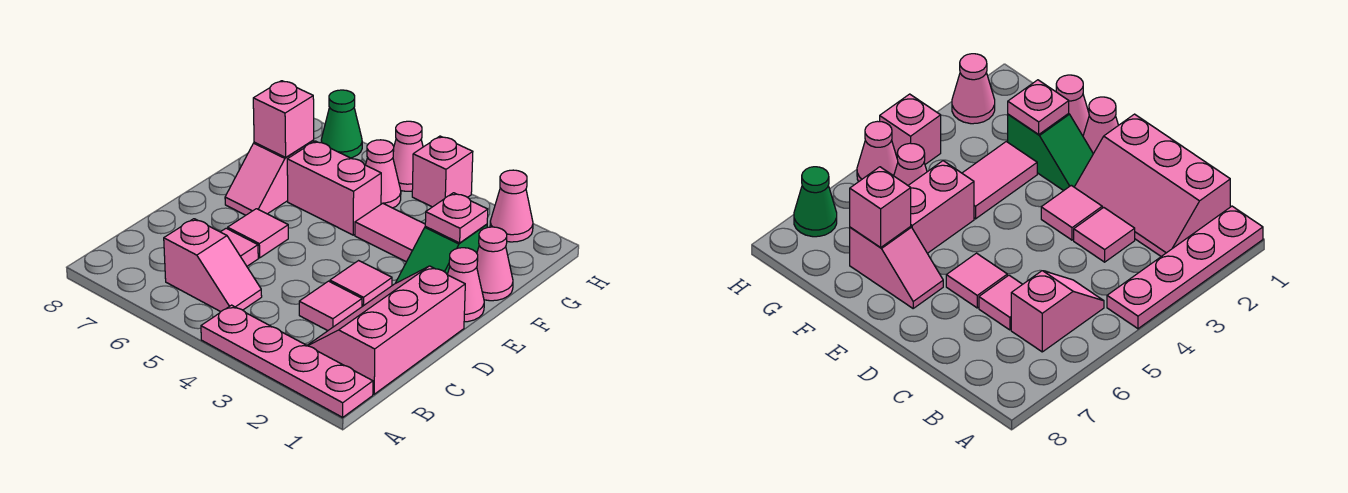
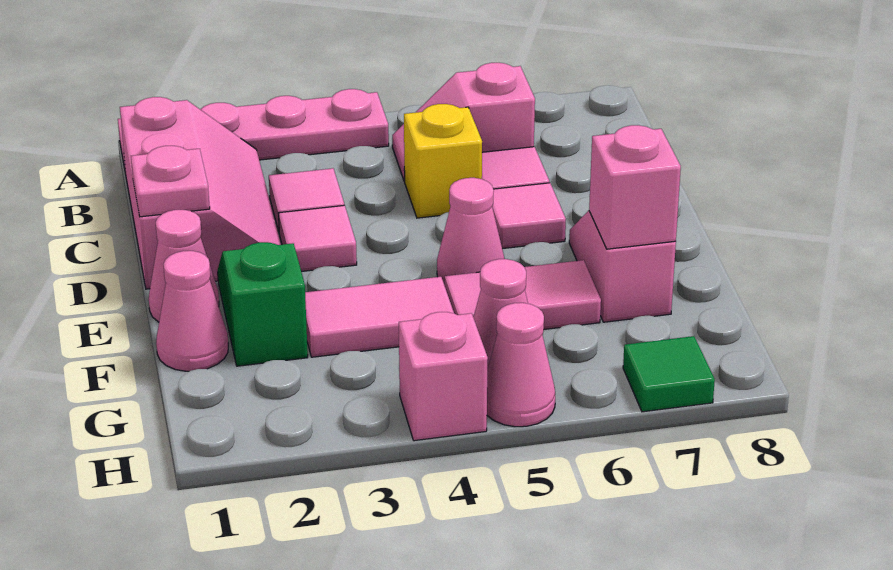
none -> yellow 1x1 brick [404,104,482,218]
pink 1x1 plate [425,193,488,243] -> pink 1x1 plate moved to [131,146,210,217]
pink 1x2 brick [287,141,381,235] -> pink 1x2 tile [445,260,601,329]
pink 1x1 cone [490,170,533,242] -> pink 1x1 cone moved to [437,178,505,285]
green 1x1 cone [321,90,362,158] -> green 1x1 tile [623,336,715,412]

